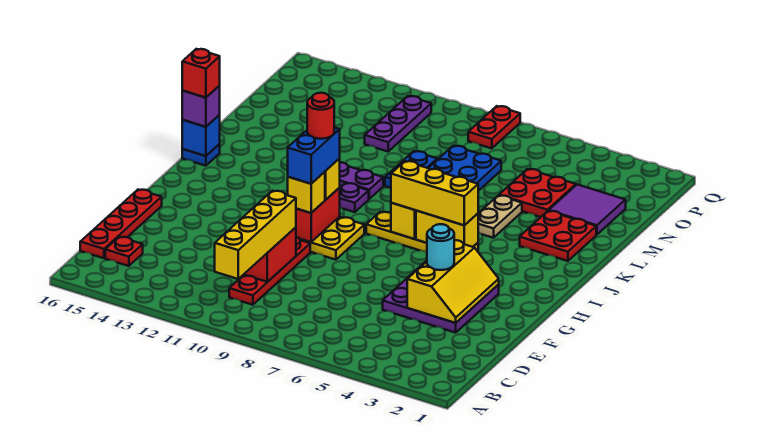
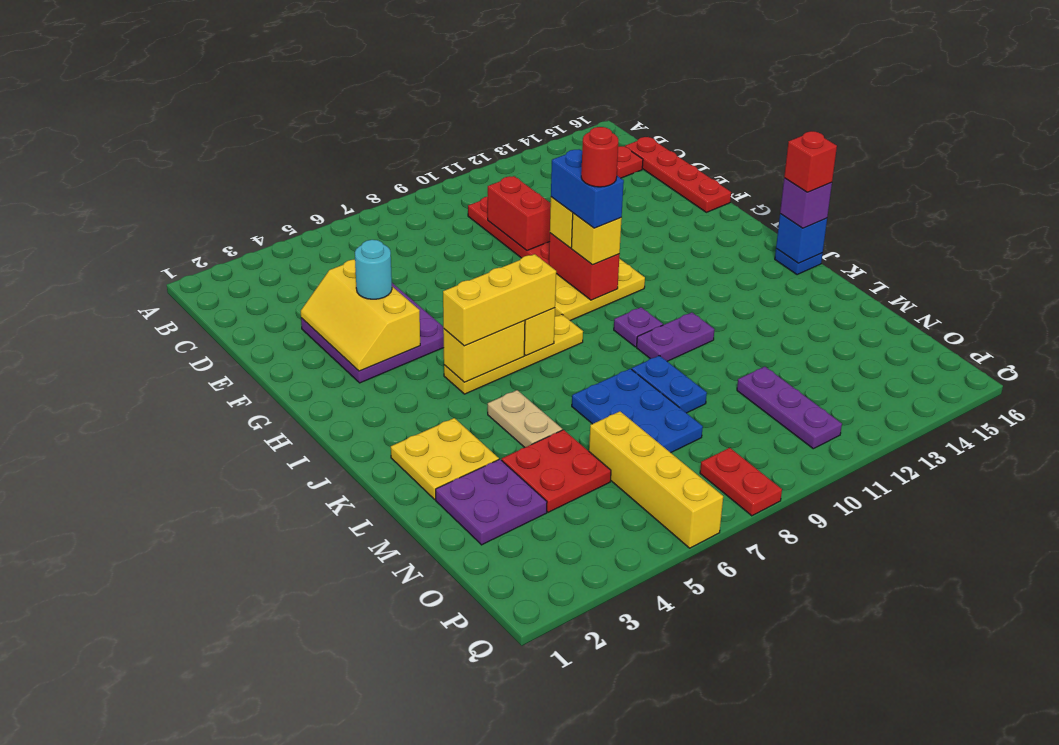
yellow 1x4 brick [215,191,296,279] -> yellow 1x4 brick moved to [589,411,723,548]
red 2x2 plate [520,211,596,261] -> yellow 2x2 plate [391,418,499,499]
purple 2x2 tile [549,185,626,235] -> purple 2x2 plate [436,459,547,545]

